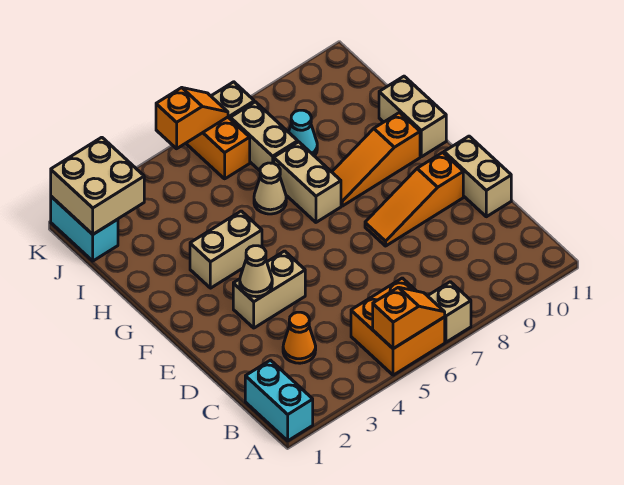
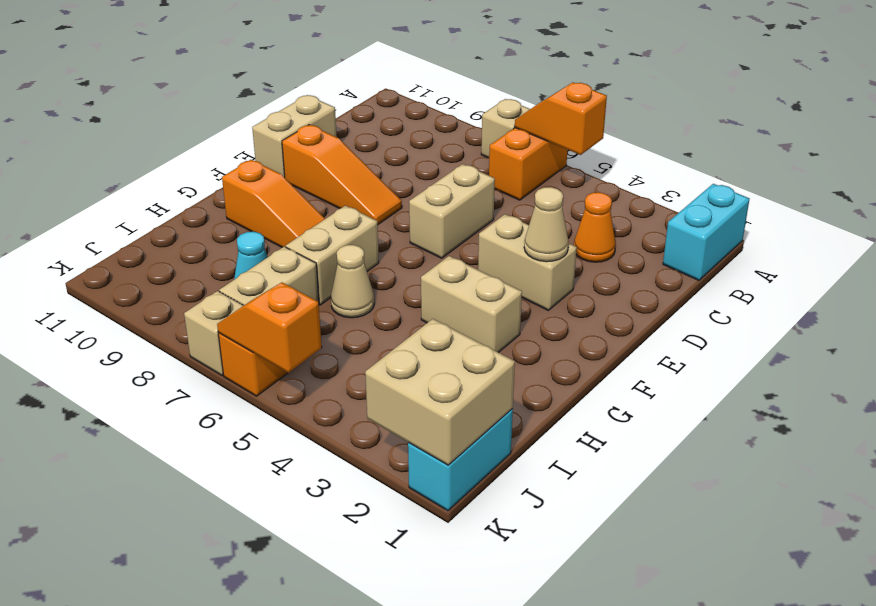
orange 2x2 brick [351,278,445,375] -> orange 1x2 brick [489,128,567,200]
tan 1x2 brick [379,76,446,157] -> tan 1x2 brick moved to [409,164,495,258]

